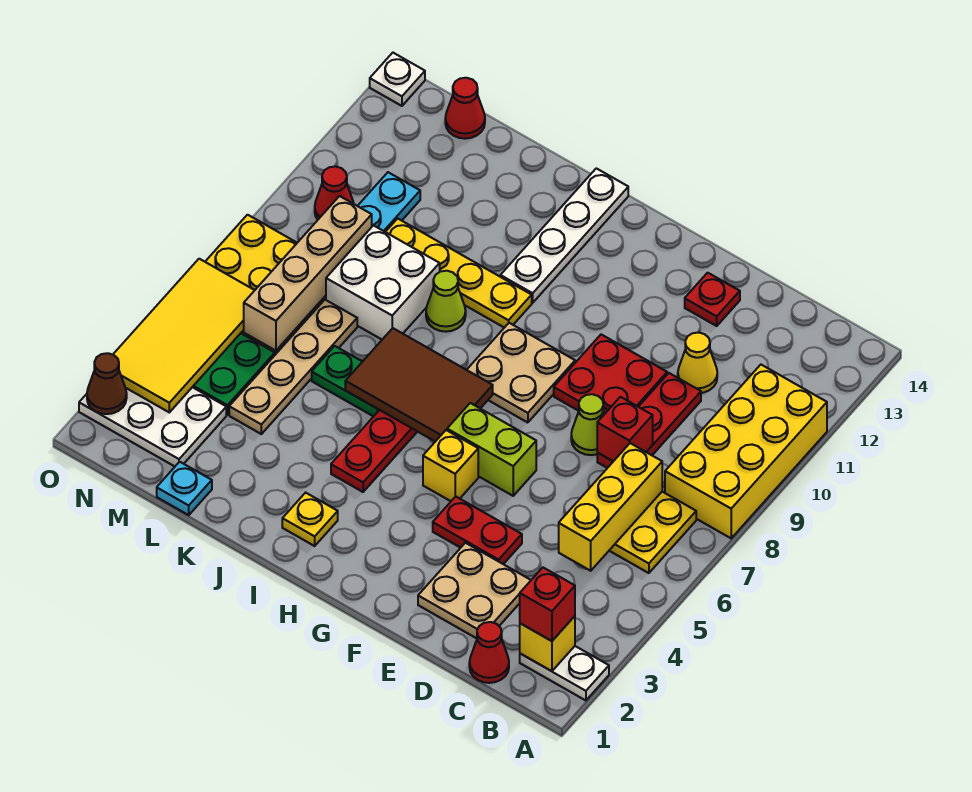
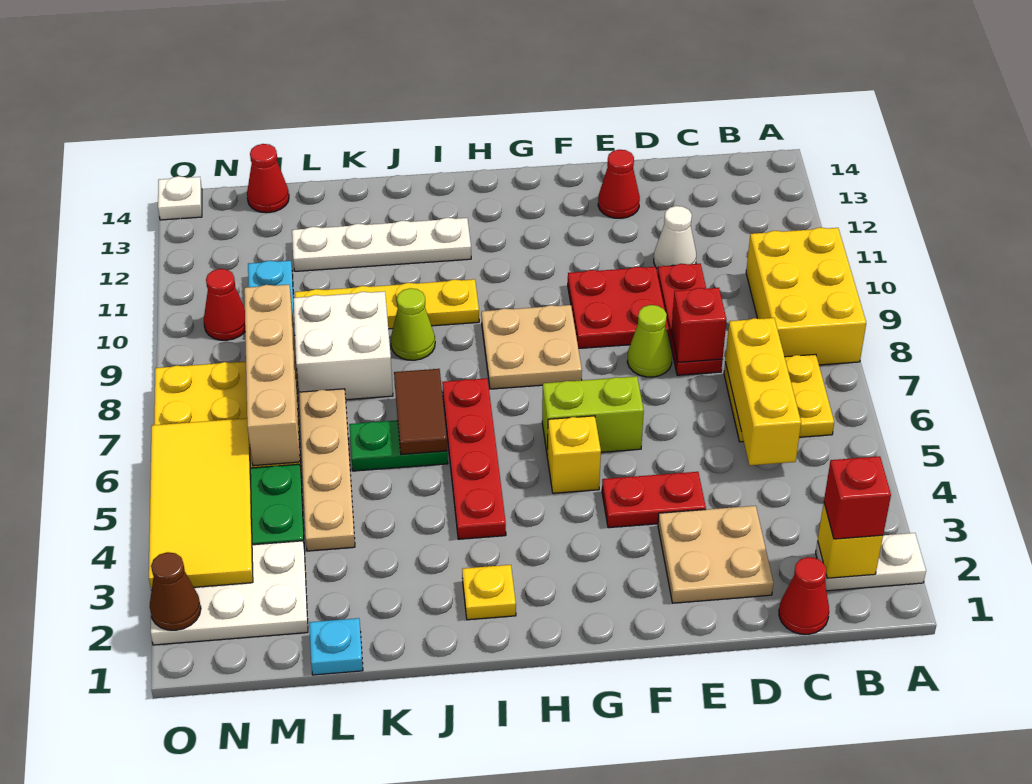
yellow 2x4 brick [665,365,827,538] -> yellow 2x3 brick [746,227,866,365]
yellow 1x1 cone [678,333,717,393] -> white 1x1 cone [654,206,696,269]
red 1x1 plate [685,273,740,326] -> red 1x1 cone [598,150,640,218]
brown 2x3 tile [345,328,493,442] -> brown 1x2 tile [394,369,447,454]
white 1x4 plate [500,168,628,303] -> white 1x4 plate turned to [292,218,471,271]

